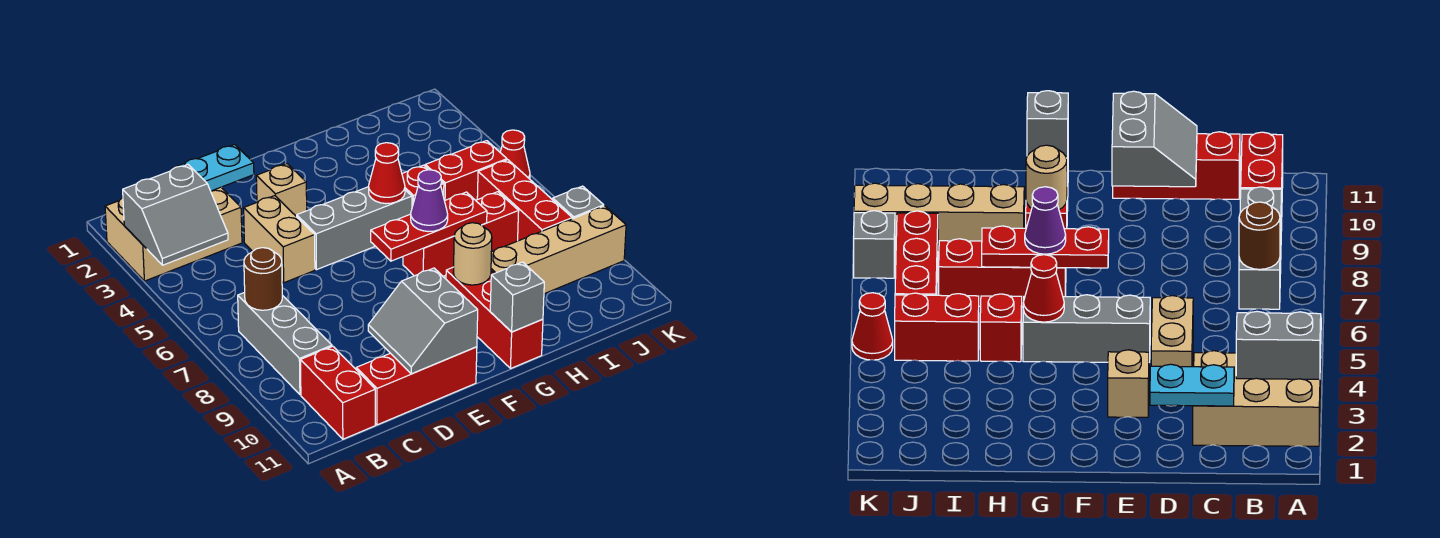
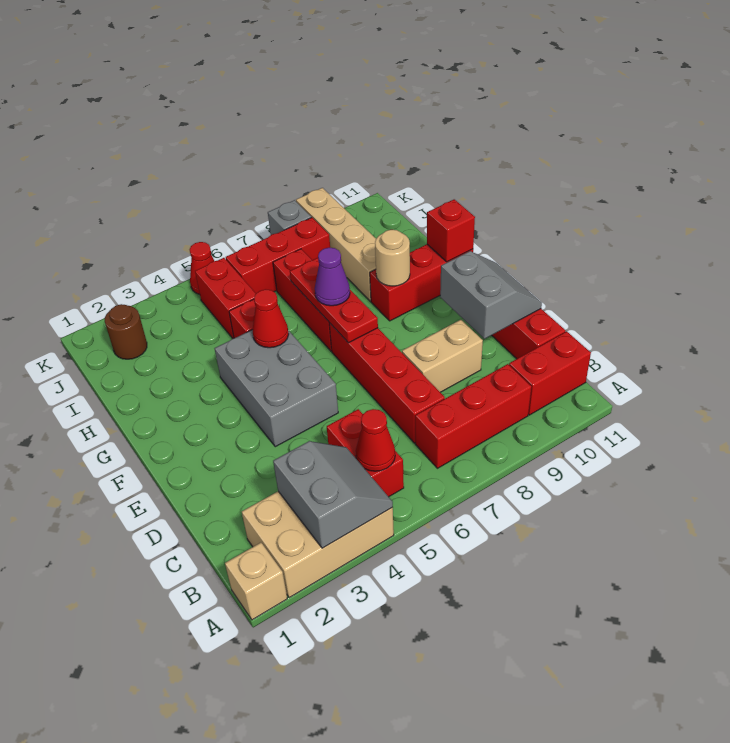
tan 2x3 brick [105,187,242,281] -> tan 2x3 brick turned to [242,491,394,598]
none -> red 1x2 brick [327,409,404,497]
none -> red 1x1 cone [356,409,395,471]
grey 1x3 brick [238,292,332,395] -> red 1x3 brick [415,364,531,468]
brown 1x1 round brick [244,248,282,310] -> brown 1x1 round brick moved to [105,304,147,359]
cyan 1x2 plate [171,145,254,191] -> none
none -> red 1x4 brick [329,323,445,443]
tan 1x2 brick [244,196,315,283] -> tan 1x2 brick moved to [402,320,483,392]
grey 2x2 slope [368,268,478,374] -> grey 2x2 slope turned to [440,251,542,339]
tan 1x1 brick [256,164,307,217] -> tan 1x1 brick moved to [225,543,287,620]
grey 1x3 brick [297,187,412,270] -> grey 2x3 brick [215,330,338,447]
grey 1x1 brick [490,262,544,332] -> red 1x1 brick [427,199,475,262]

